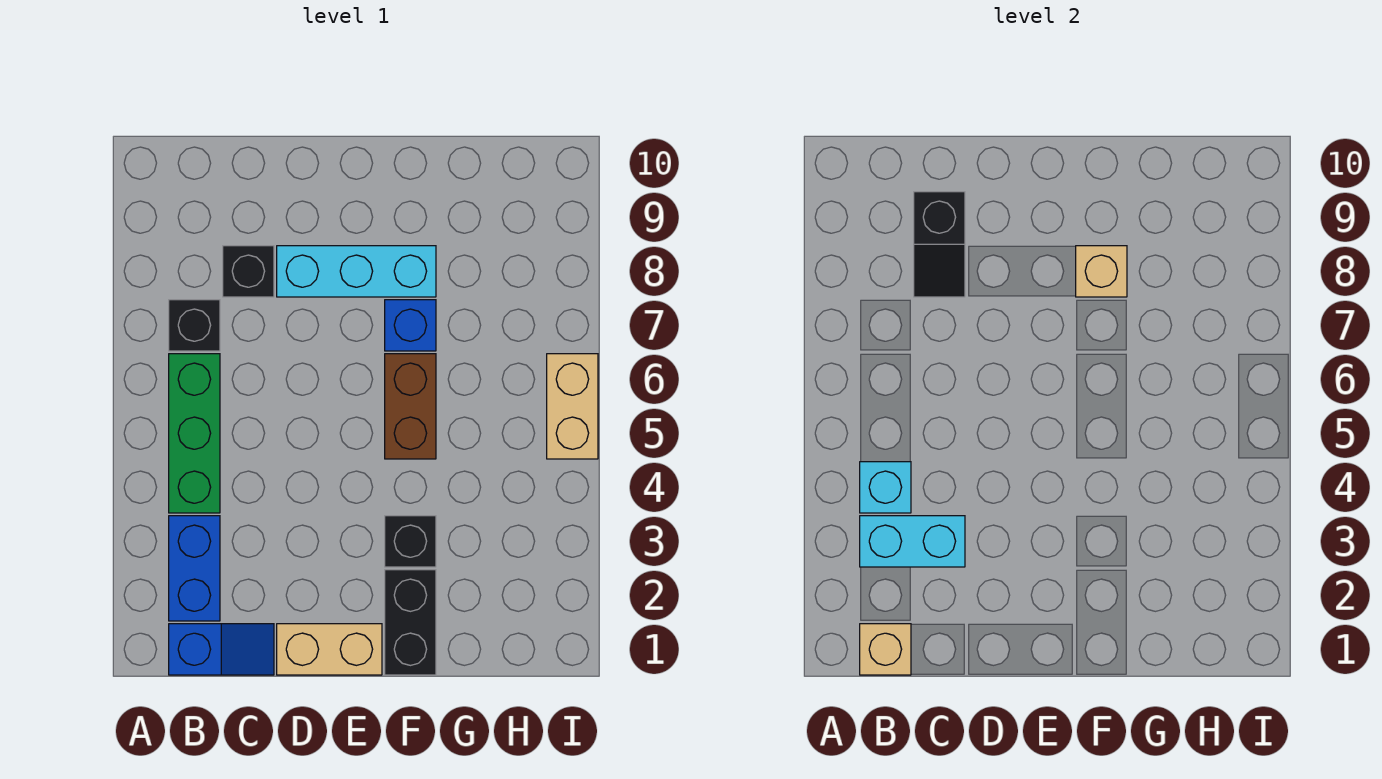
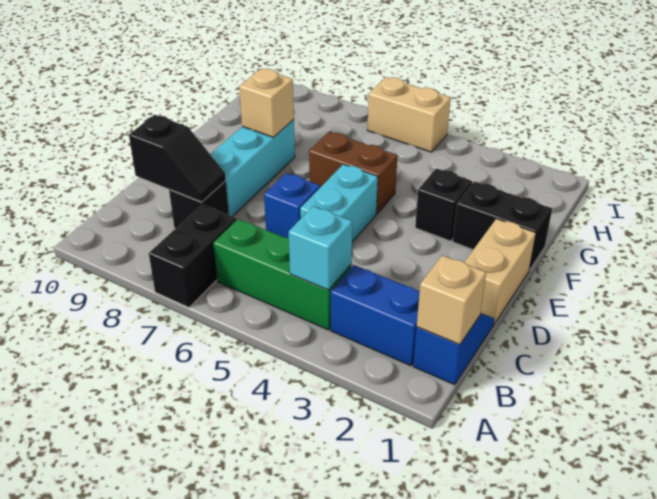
cyan 1x2 brick [860,516,965,567] -> cyan 1x2 brick moved to [300,164,378,242]
black 1x1 brick [169,300,220,351] -> black 1x2 brick [149,205,236,307]
blue 1x1 brick [385,300,436,351] -> blue 1x1 brick moved to [264,173,320,238]

